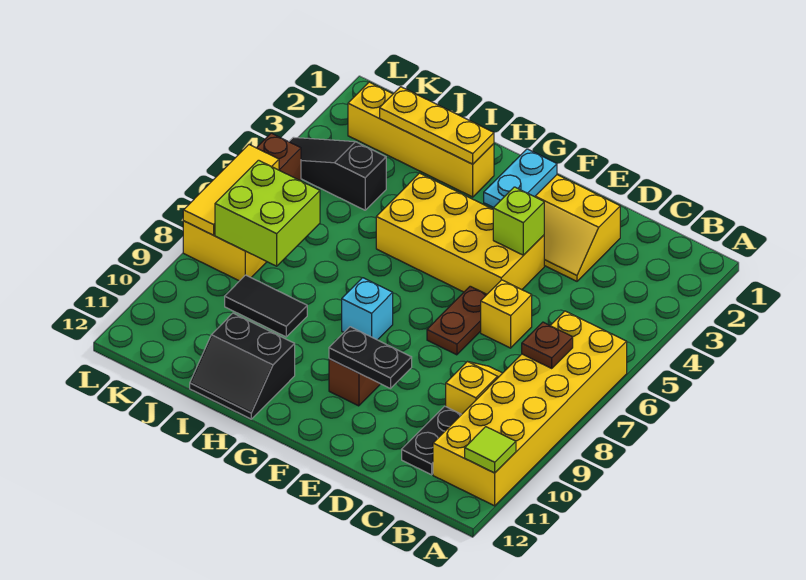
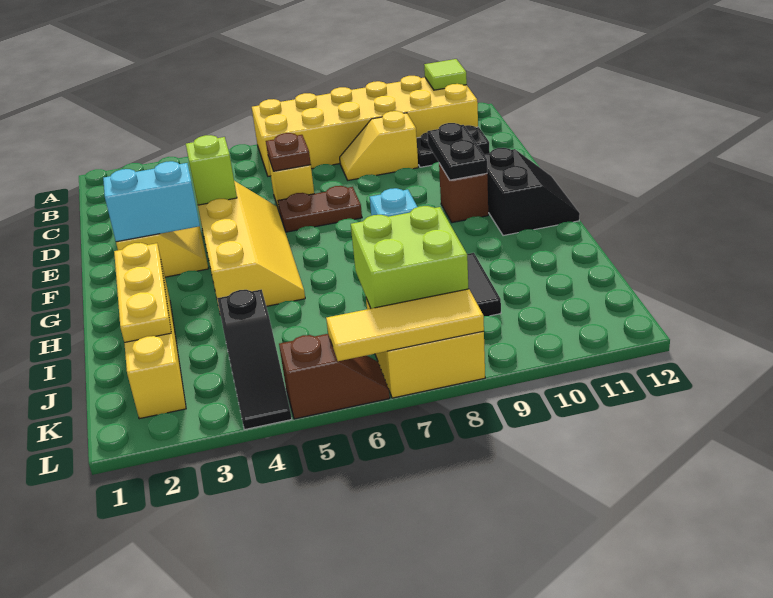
brown 1x1 plate [522,322,573,368] -> brown 1x1 plate moved to [266,133,311,171]
yellow 2x4 brick [376,173,544,294] -> yellow 2x4 slope [198,181,305,315]
cyan 1x2 plate [484,149,557,208] -> cyan 1x2 brick [103,161,200,242]
black 2x2 slope [190,313,295,419] -> black 2x2 slope moved to [485,148,580,236]

